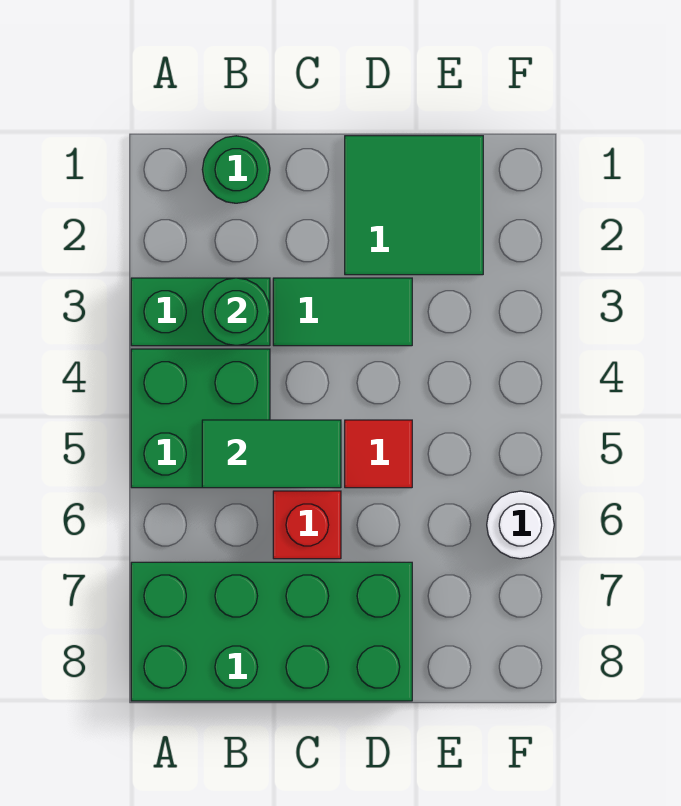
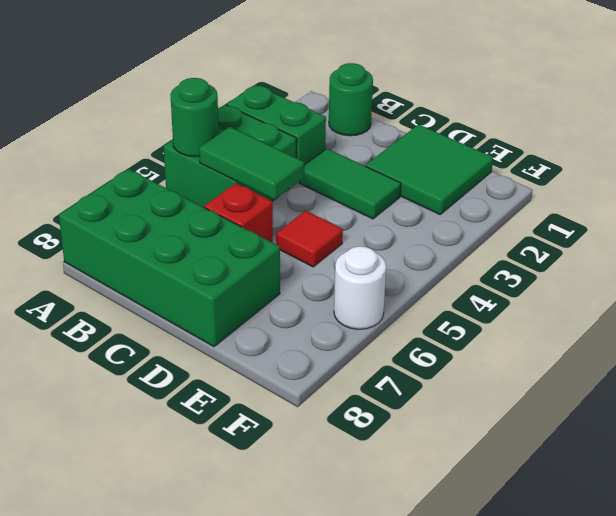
green 1x1 round brick [202,278,270,346] -> green 1x1 round brick moved to [170,78,219,157]

